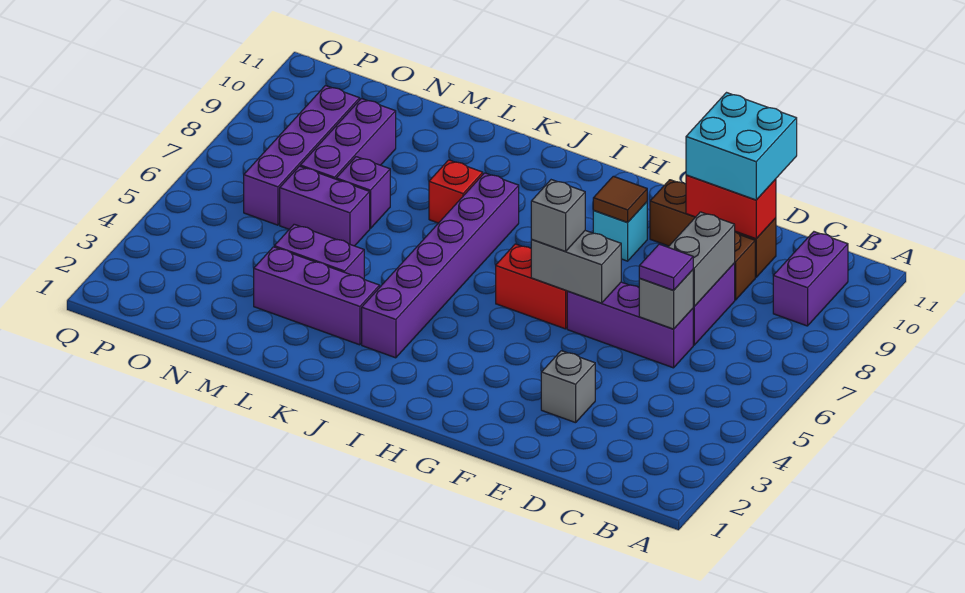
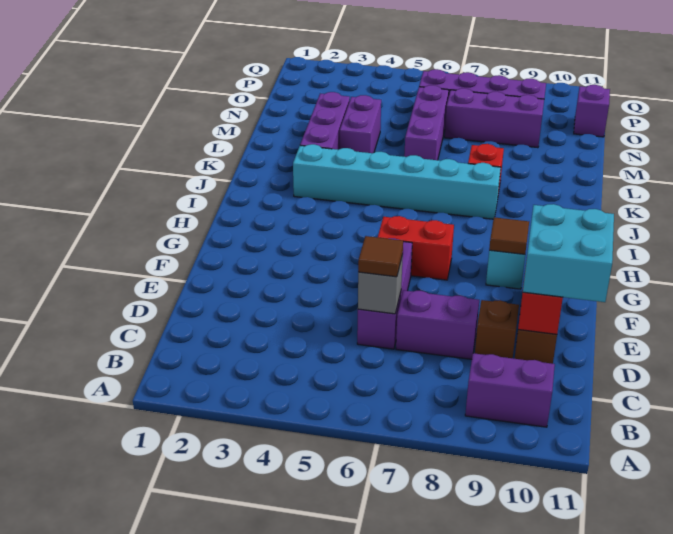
purple 1x1 tile [639,244,693,290] -> brown 1x1 tile [358,236,403,277]
grey 1x2 brick [668,212,735,306] -> none
grey 1x1 brick [541,351,595,423] -> none
grey 1x2 brick [531,231,621,303] -> none
red 1x2 brick [496,244,567,329] -> red 1x2 brick turned to [378,216,454,280]
grey 1x1 brick [531,180,585,251] -> none
purple 1x6 brick [362,173,519,358] -> cyan 1x6 brick [293,144,501,219]
purple 1x2 brick [280,166,370,246] -> purple 1x3 brick [404,85,449,160]
purple 1x1 brick [336,157,390,229] -> purple 1x1 brick moved to [574,85,610,137]

